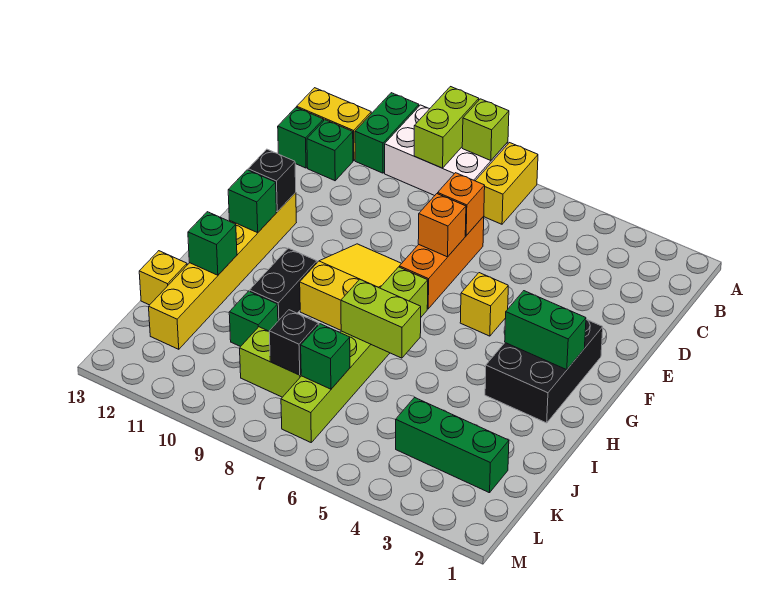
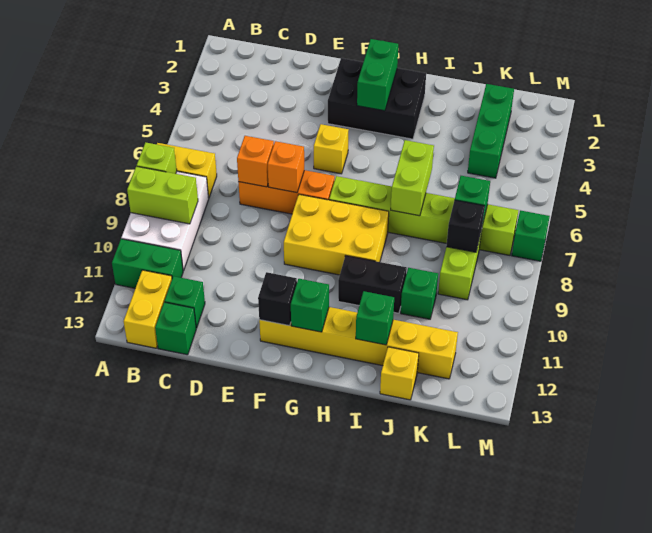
yellow 2x3 slope [300,244,402,330] -> yellow 2x3 brick [284,194,389,275]
none -> green 1x1 brick [512,210,550,261]

